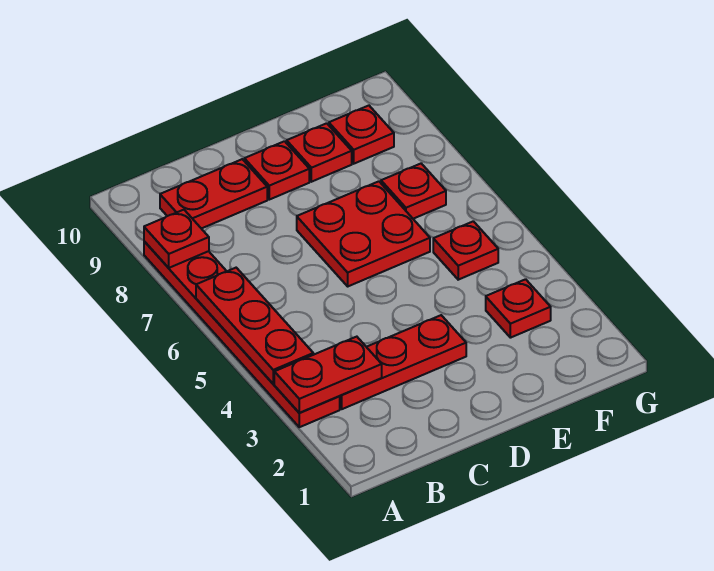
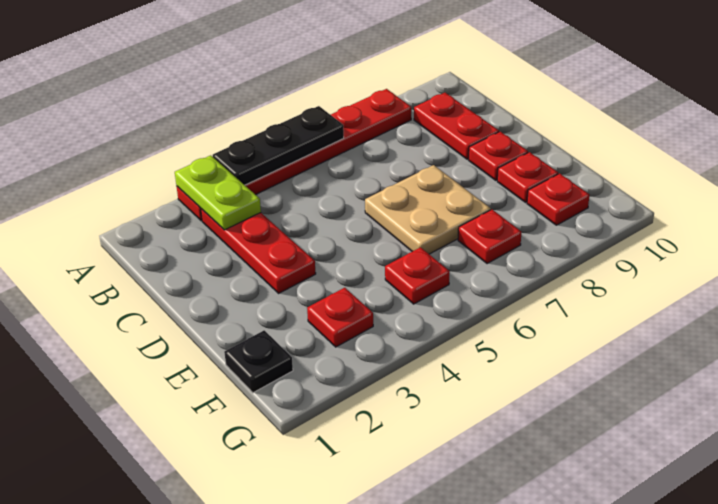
red 1x2 plate [274,337,382,413] -> lime 1x2 plate [175,155,261,230]
red 1x3 plate [196,268,313,384] -> black 1x3 plate [213,106,344,185]
red 1x1 plate [144,210,209,268] -> none
red 2x2 plate [297,181,430,286] -> tan 2x2 plate [365,165,491,254]
none -> black 1x1 plate [224,330,293,393]

